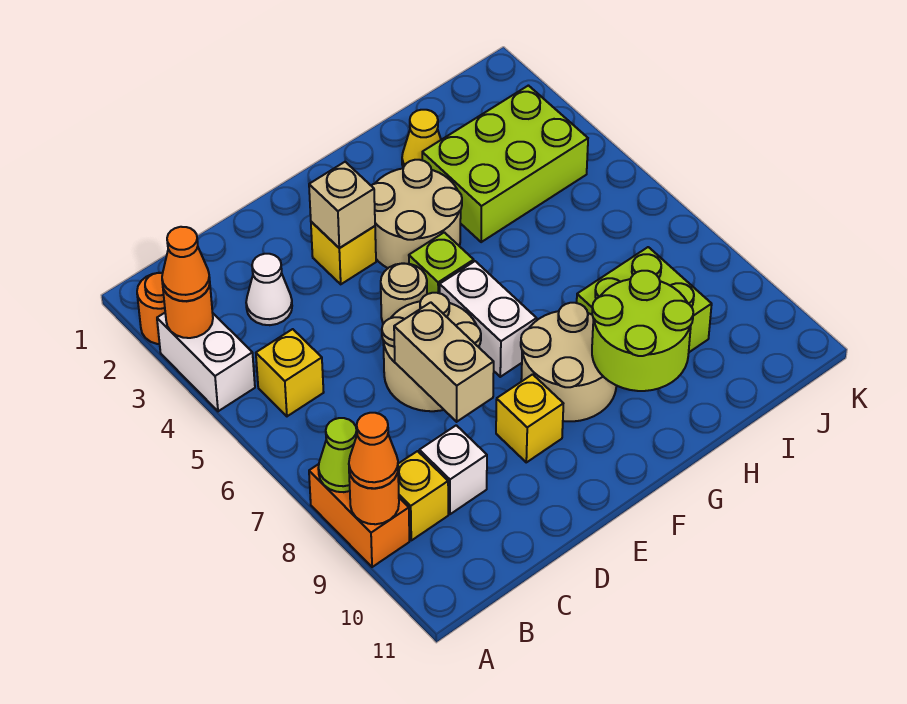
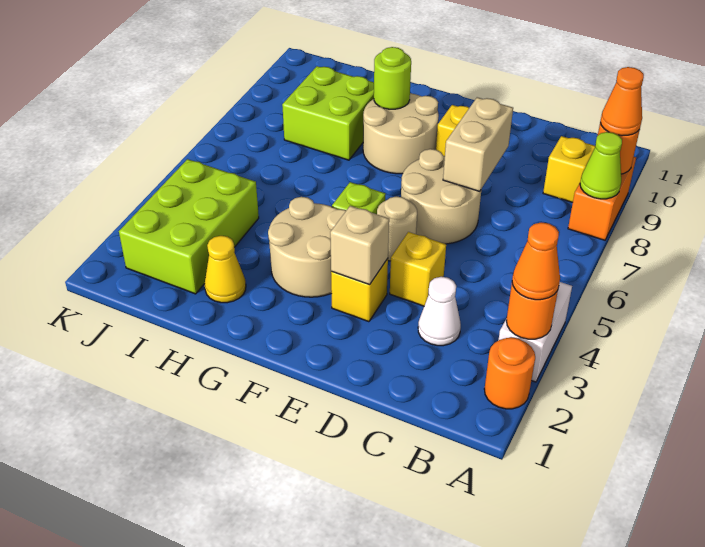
yellow 1x1 brick [256,329,324,416] -> yellow 1x1 brick moved to [390,232,446,306]
white 1x1 brick [419,425,487,514] -> none
white 1x2 brick [440,261,537,377] -> none
lime 2x2 round brick [592,271,693,391] -> lime 1x1 round brick [374,47,411,109]
lime 2x3 brick [422,86,588,242] -> lime 2x3 brick turned to [119,159,259,294]

